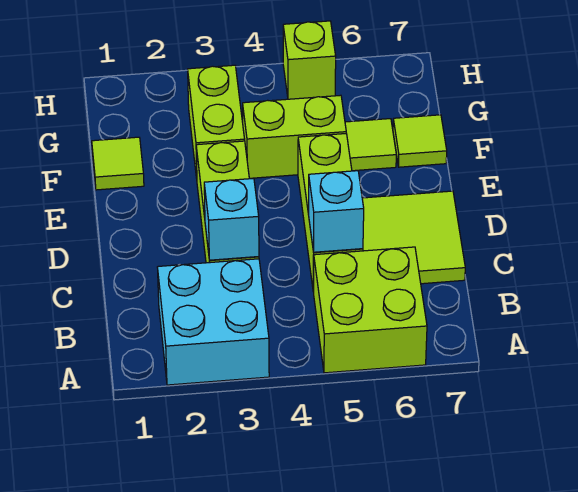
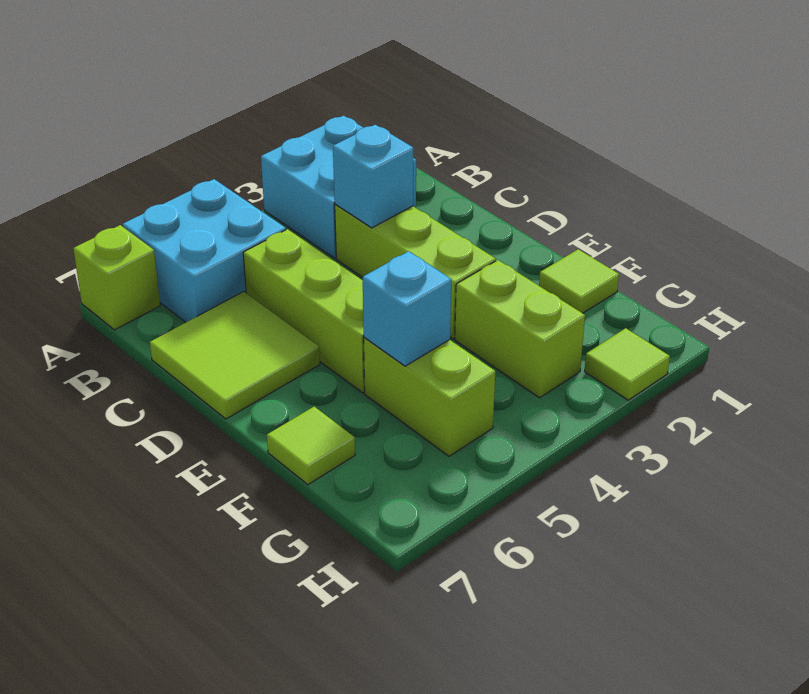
lime 2x2 brick [314,247,427,373] -> cyan 2x2 brick [123,179,286,322]
cyan 1x1 brick [308,171,364,252] -> cyan 1x1 brick moved to [363,251,451,366]
lime 1x2 brick [243,95,346,178] -> lime 1x2 brick turned to [364,338,495,456]
lime 1x1 tile [345,119,396,171] -> lime 1x1 tile moved to [585,328,670,400]
lime 1x1 brick [283,21,336,99] -> lime 1x1 brick moved to [73,225,160,330]

